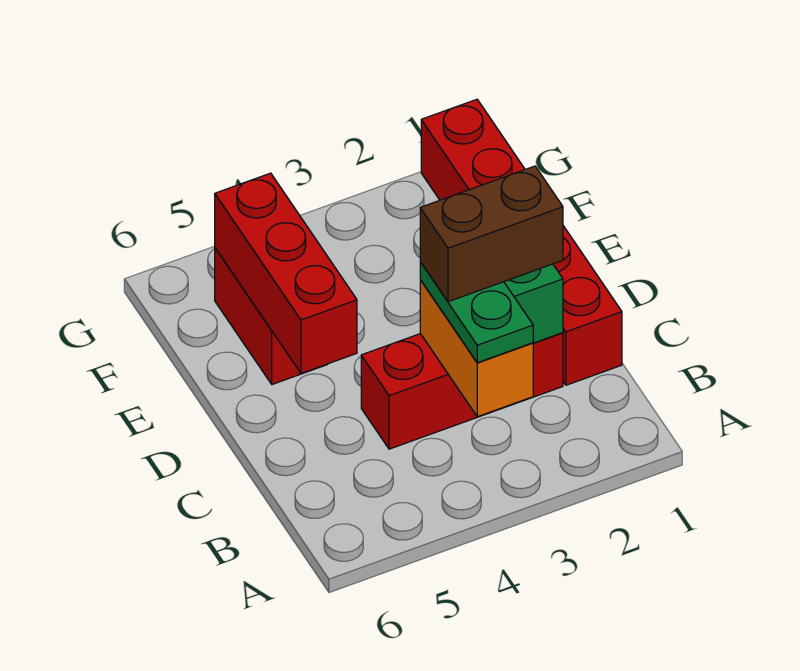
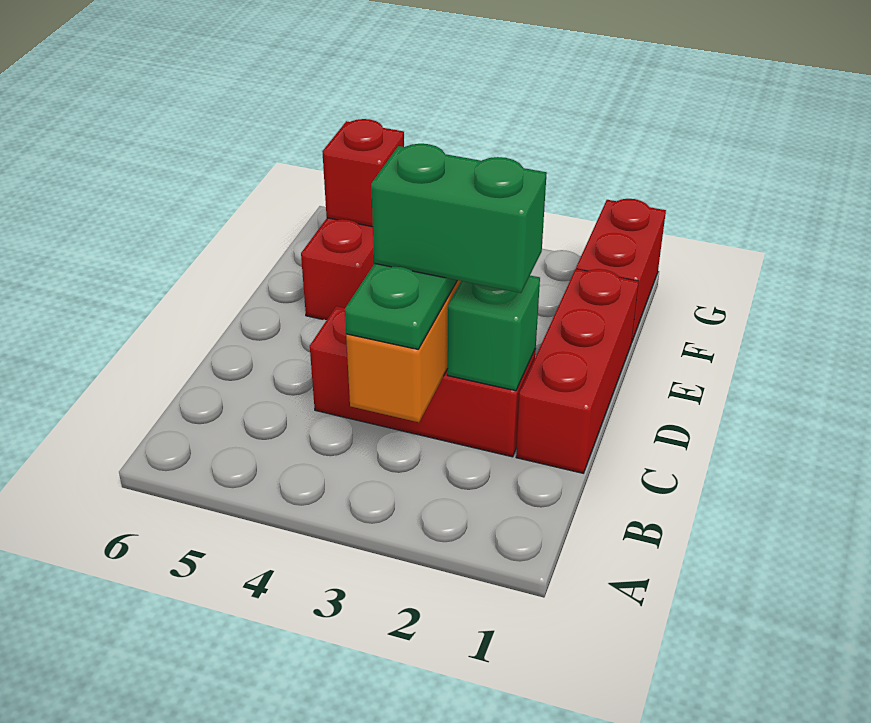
brown 1x2 brick [420,166,563,302] -> green 1x2 brick [371,144,547,293]
red 1x3 brick [215,173,357,373] -> red 1x1 brick [322,119,404,227]

